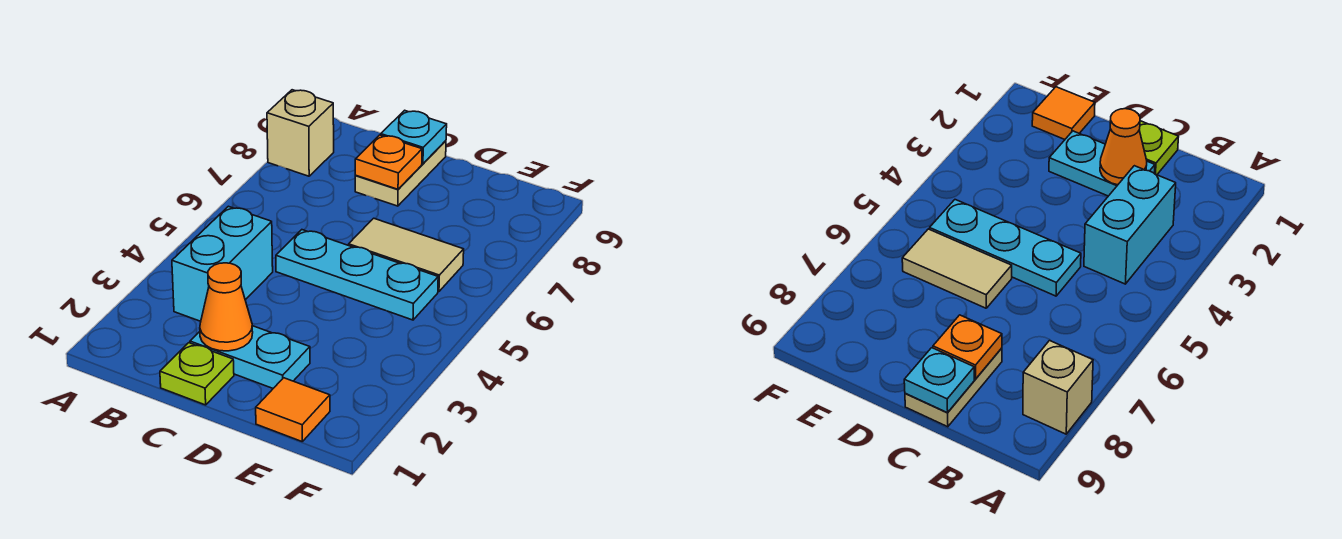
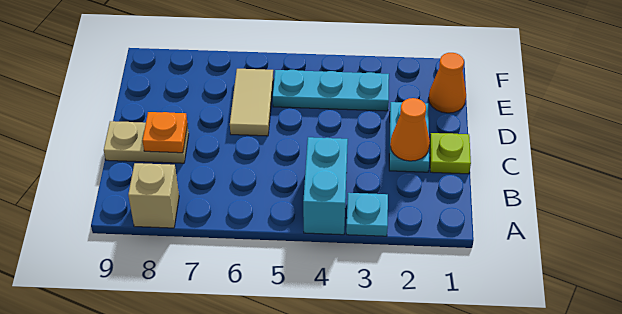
cyan 1x2 brick [172,206,273,321] -> cyan 1x2 brick turned to [303,137,348,235]
cyan 1x3 plate [276,230,438,320] -> cyan 1x3 plate turned to [273,70,389,111]
cyan 1x1 plate [381,110,447,164] -> cyan 1x1 plate moved to [346,193,388,236]
orange 1x1 tile [256,378,330,441] -> orange 1x1 cone [429,53,466,113]

